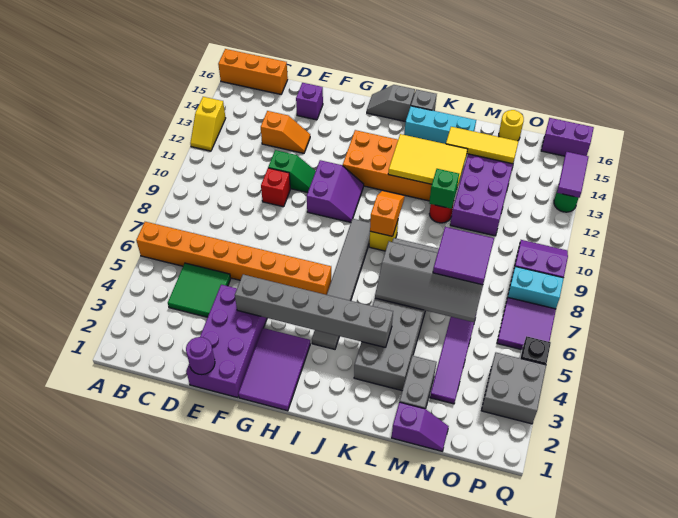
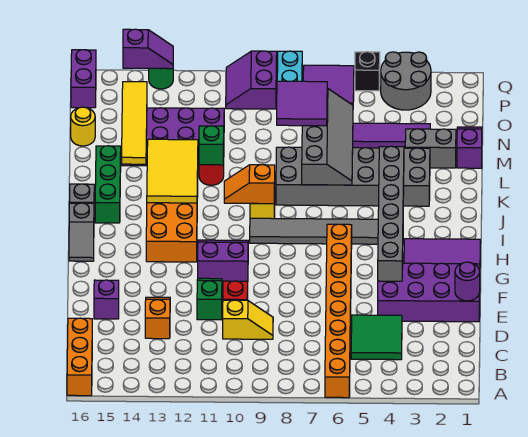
yellow 1x2 slope [190,97,226,151] -> yellow 1x2 slope moved to [223,300,273,339]
cyan 1x3 brick [404,106,476,144] -> green 1x3 brick [95,146,121,223]
yellow 1x3 tile [446,127,518,164] -> yellow 1x4 tile [122,82,147,164]
grey 2x2 brick [481,353,546,424] -> grey 2x2 round brick [381,52,431,110]
purple 1x2 tile [557,152,588,198] -> purple 1x2 slope [123,29,173,69]

